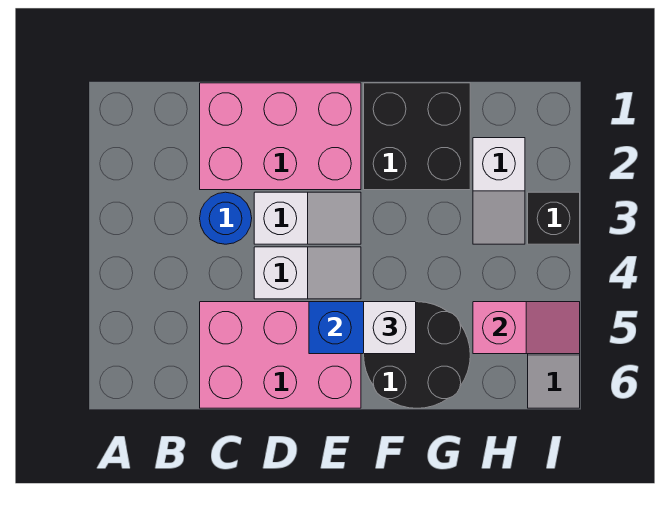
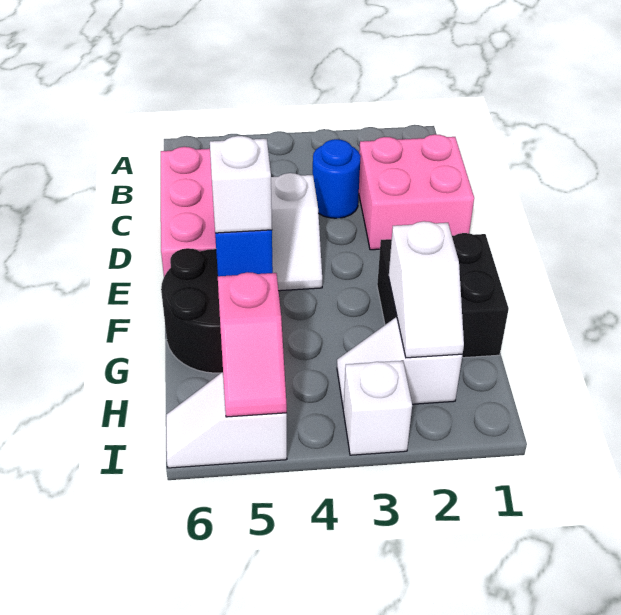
pink 2x3 brick [200,83,361,190] -> pink 2x2 brick [359,134,474,250]
white 1x2 slope [254,192,361,244] -> white 1x2 slope moved to [389,221,464,358]
black 1x1 brick [528,192,580,244] -> white 1x1 brick [343,361,412,455]

